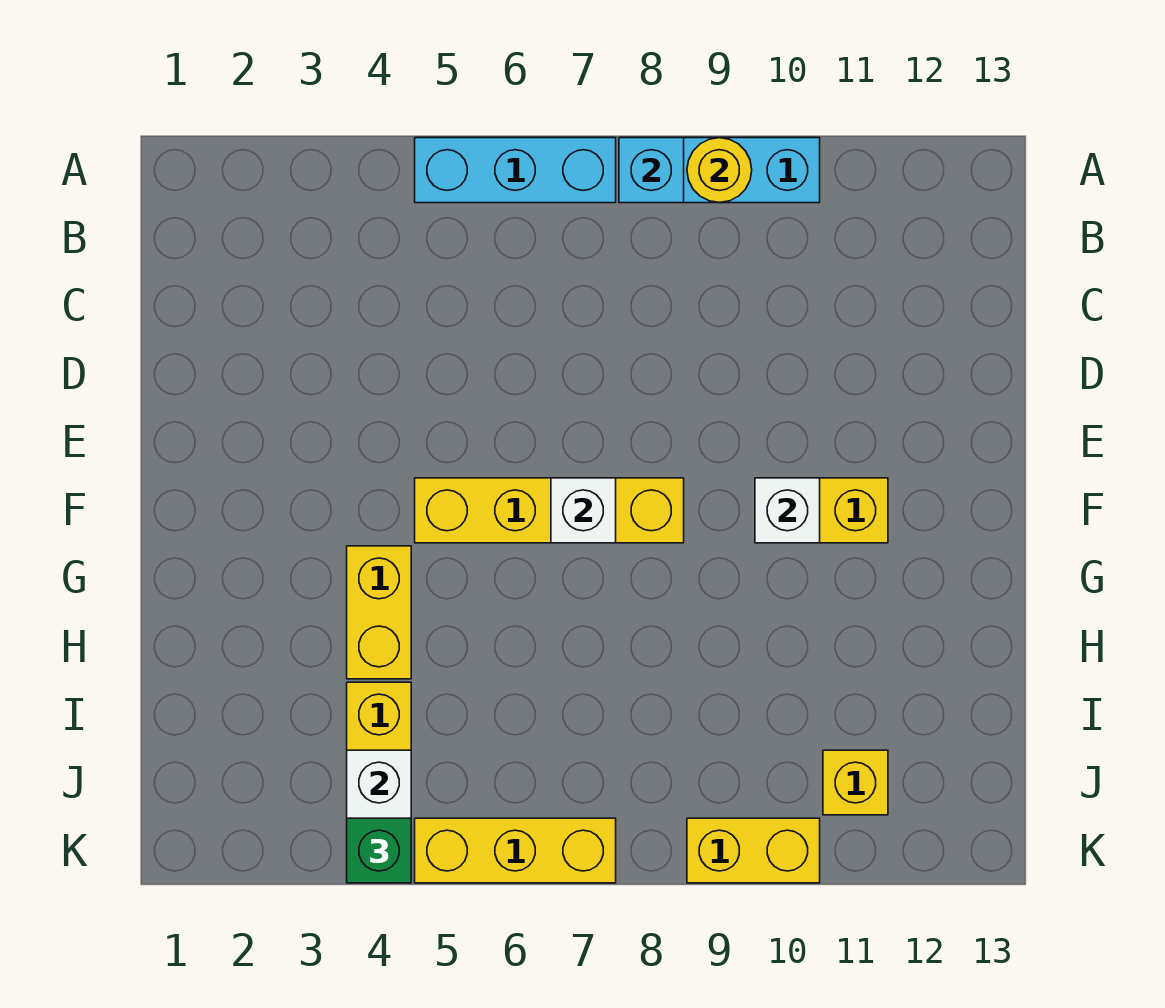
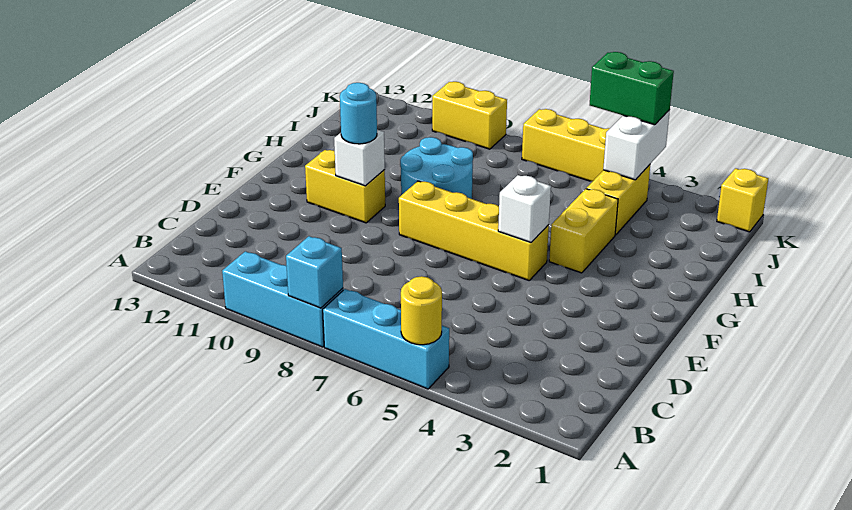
yellow 1x1 round brick [687,138,752,203] -> yellow 1x1 round brick moved to [401,276,442,345]
white 1x1 brick [551,478,616,543] -> white 1x1 brick moved to [498,175,551,242]
none -> cyan 1x1 round brick [340,83,377,144]
none -> cyan 2x2 round brick [400,137,473,199]
yellow 1x1 brick [823,750,888,815] -> yellow 1x1 brick moved to [717,168,768,232]
green 1x1 brick [347,818,411,883] -> green 1x2 brick [590,52,674,125]

